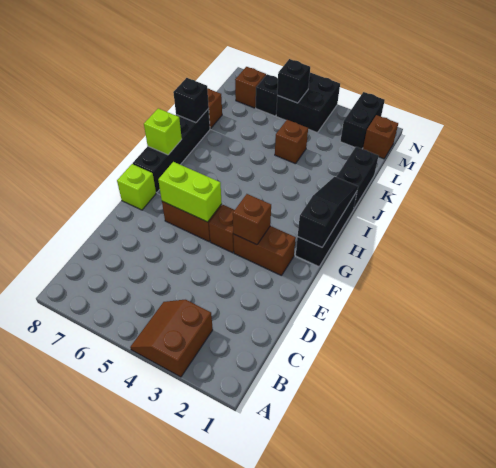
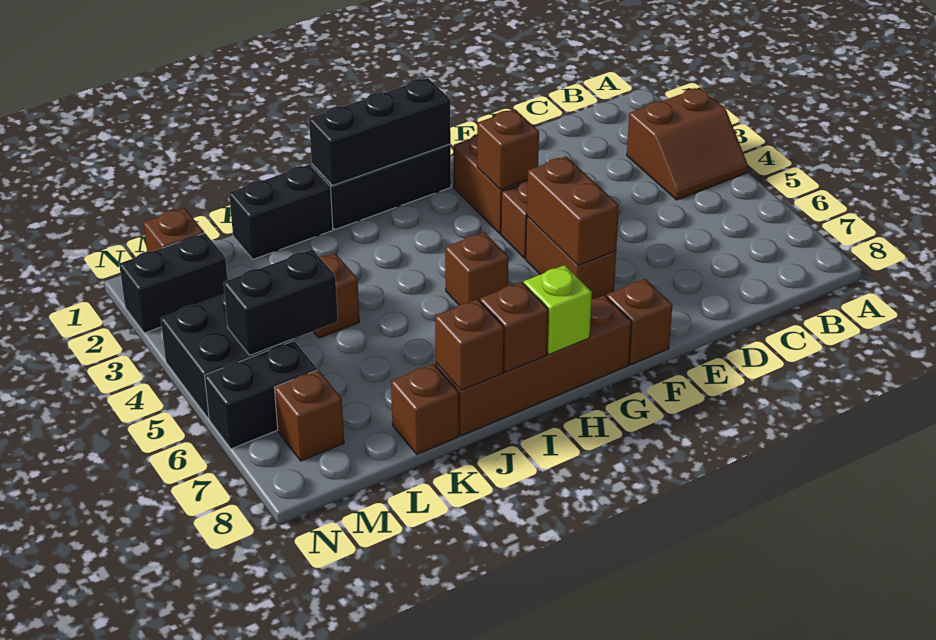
lime 1x2 brick [158,162,222,222] -> brown 1x2 brick [527,157,619,265]
lime 1x1 brick [117,164,156,210] -> brown 1x1 brick [606,279,672,365]
black 1x3 slope [298,177,358,247] -> black 1x3 brick [309,78,451,186]
black 1x4 brick [133,109,210,193] -> brown 1x4 brick [436,295,631,436]
none -> brown 1x1 brick [445,232,509,305]
none -> brown 1x1 brick [480,282,548,372]
black 1x1 brick [173,78,209,123] -> brown 1x1 brick [435,299,504,390]
black 1x1 brick [277,59,310,103] -> black 1x2 brick [223,250,338,355]
black 1x1 brick [256,74,278,116] -> black 1x2 brick [205,341,317,449]

